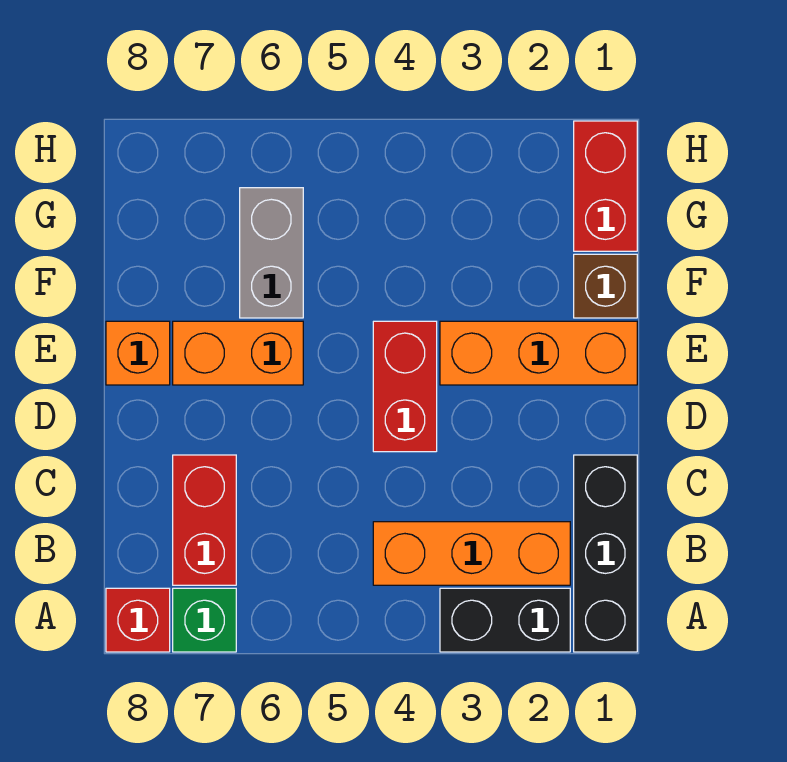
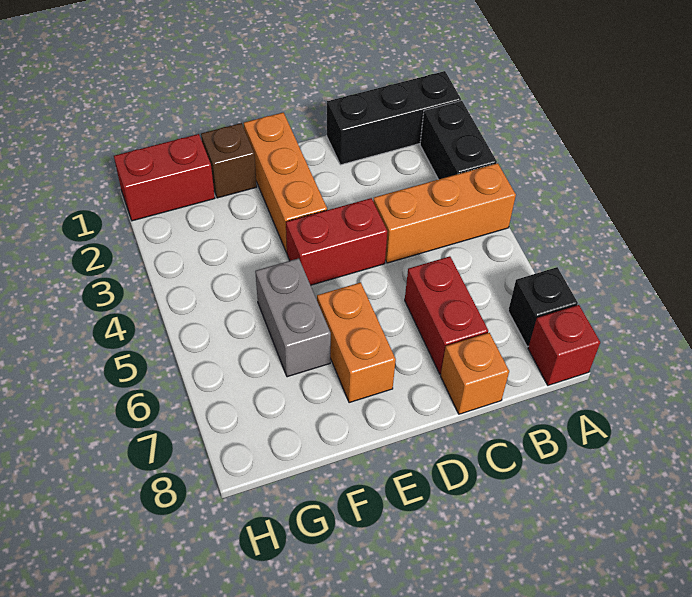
green 1x1 brick [173,588,236,652] -> black 1x1 brick [508,267,578,347]
orange 1x3 brick [373,522,570,585] -> orange 1x3 brick turned to [373,163,516,263]
red 1x2 brick [173,455,236,585] -> red 1x2 brick turned to [405,256,488,374]
orange 1x1 brick [106,321,170,385] -> orange 1x1 brick moved to [441,333,509,414]
grey 1x2 brick [240,188,303,318] -> grey 1x2 brick turned to [255,258,331,377]

